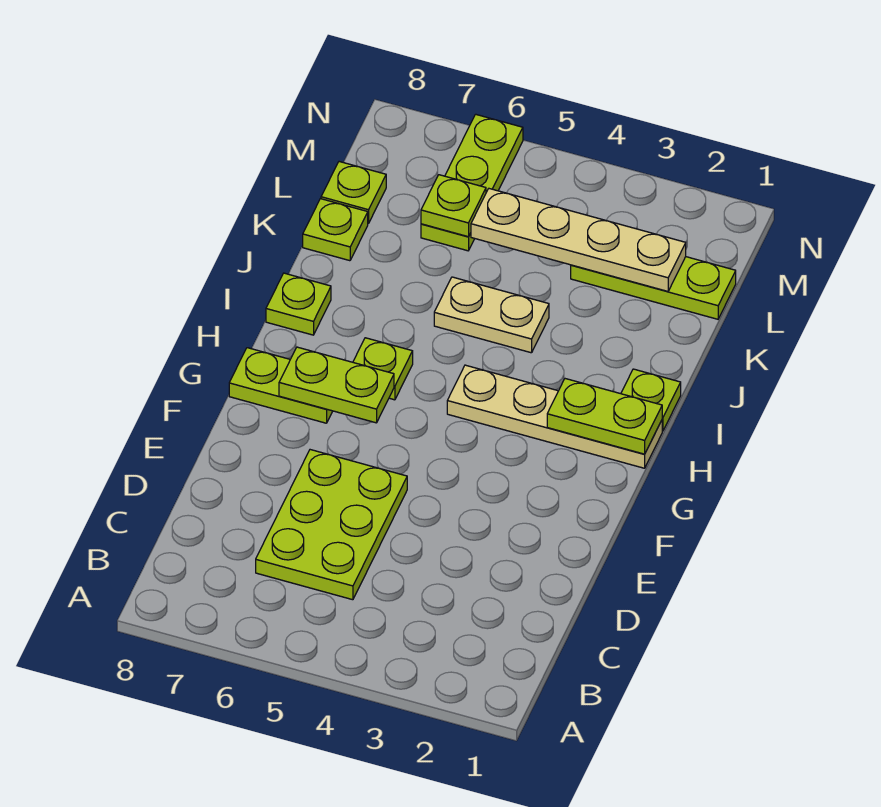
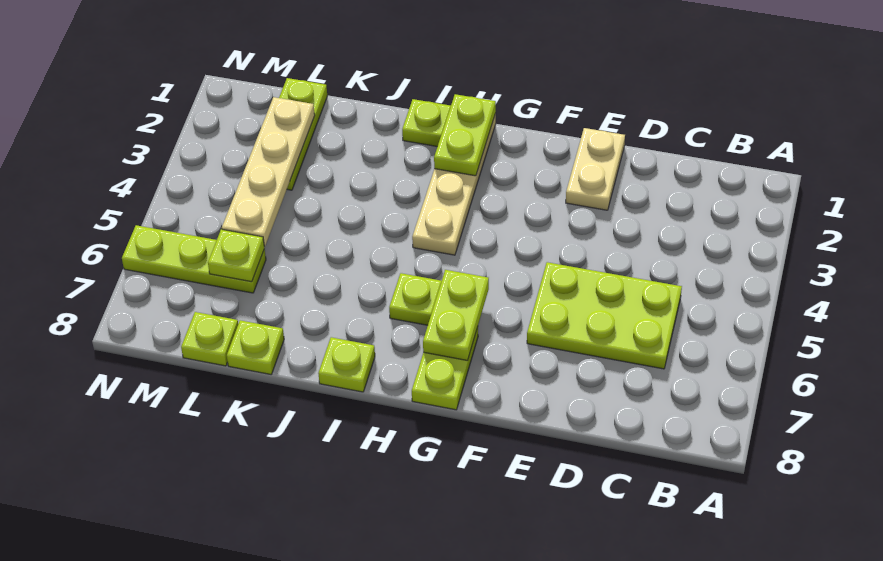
tan 1x2 plate [434,277,549,353] -> tan 1x2 plate moved to [566,128,625,210]

